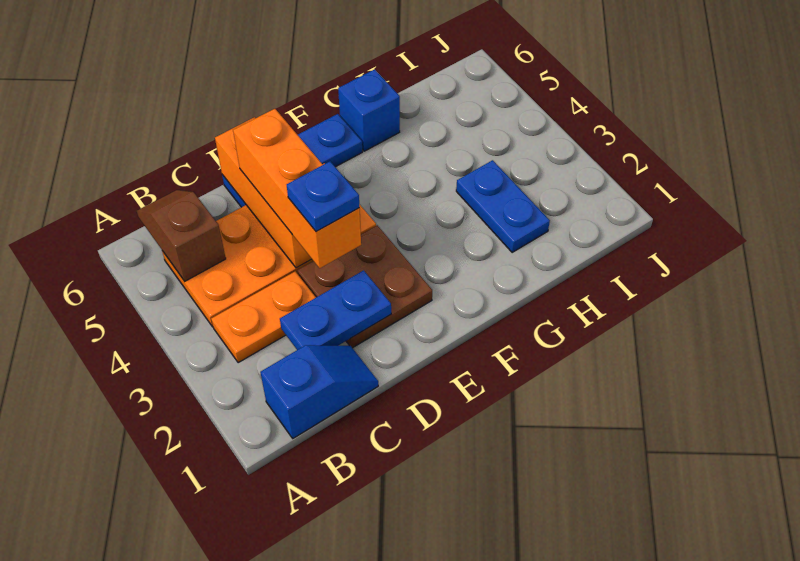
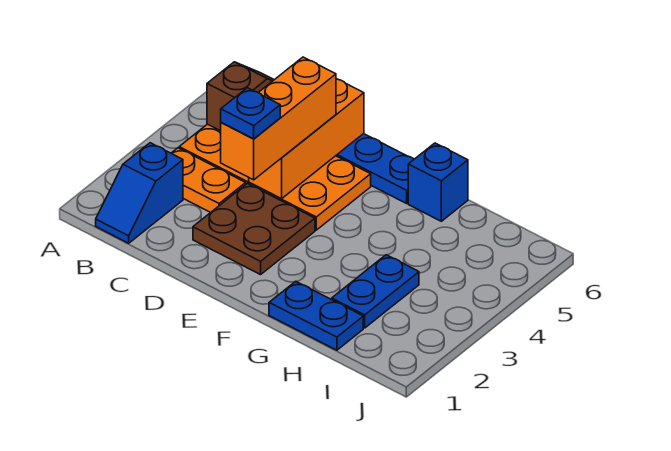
blue 1x2 slope [260,345,378,438] -> blue 1x2 slope turned to [96,143,183,243]
blue 1x2 plate [280,270,391,350] -> blue 1x2 plate moved to [269,281,363,350]

